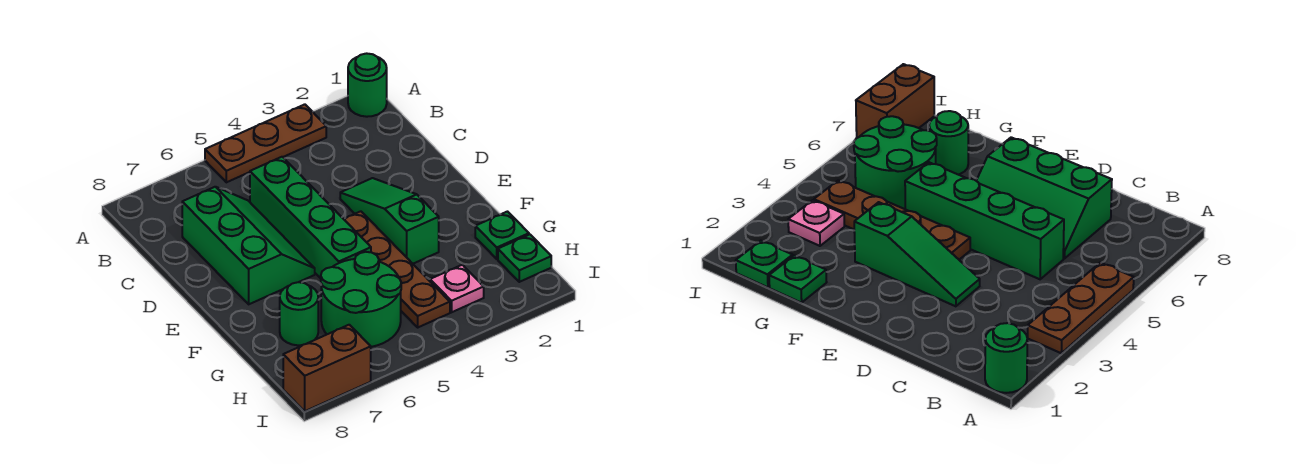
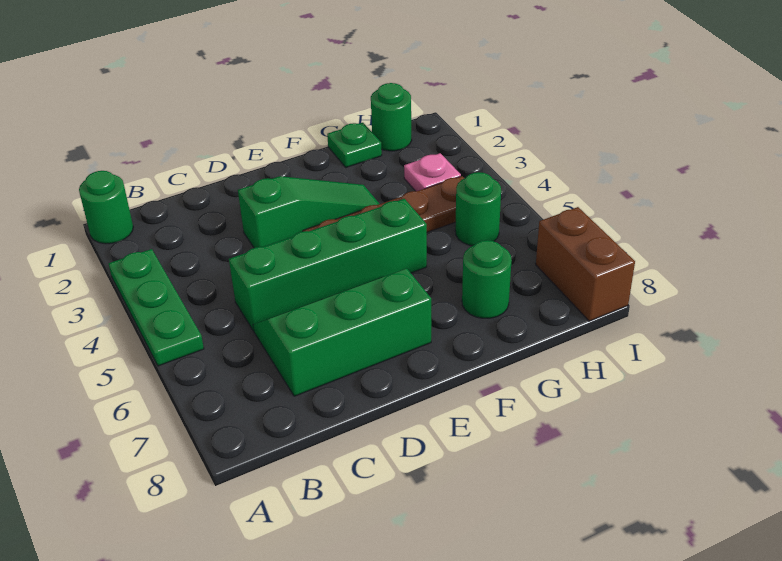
brown 1x3 plate [205,104,326,182] -> green 1x3 plate [108,249,204,366]
green 1x3 slope [340,178,439,264] -> green 1x3 slope turned to [238,176,379,248]
green 2x2 round brick [321,252,401,347] -> green 1x1 round brick [455,172,501,246]
green 1x1 plate [498,234,551,282] -> green 1x1 round brick [371,83,412,151]

